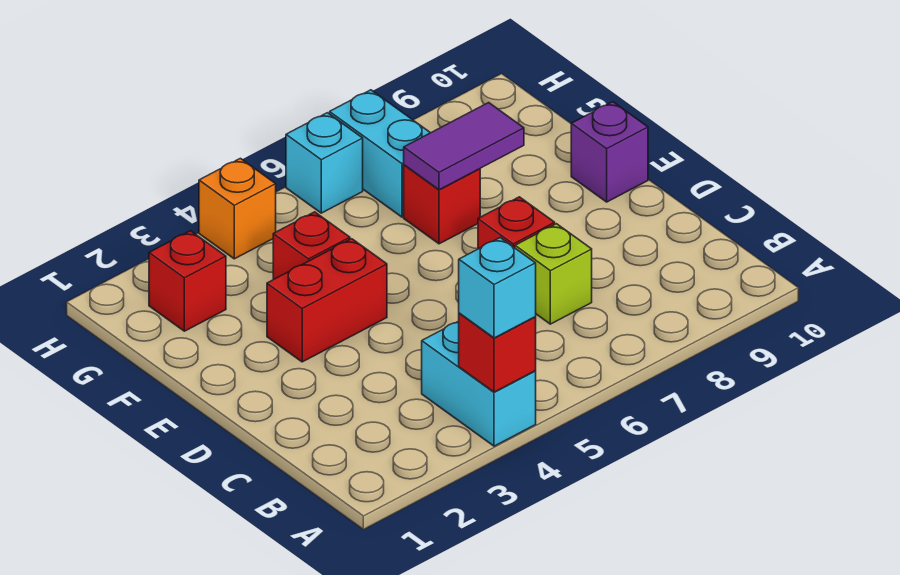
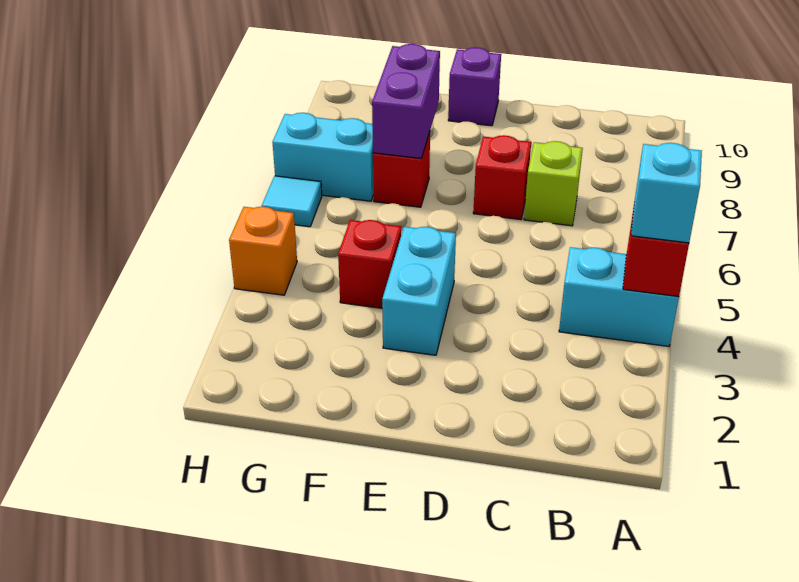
red 1x2 brick [267,239,387,362] -> cyan 1x2 brick [382,227,456,355]
purple 1x2 tile [404,103,524,190] -> purple 1x2 brick [372,44,440,159]
red 1x1 brick [149,231,226,331] -> none
cyan 1x1 brick [286,113,363,213] -> cyan 1x1 tile [262,176,322,227]

